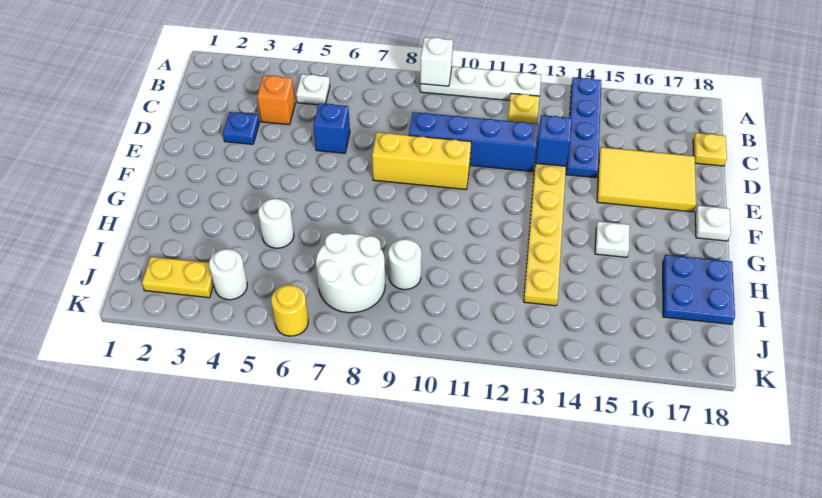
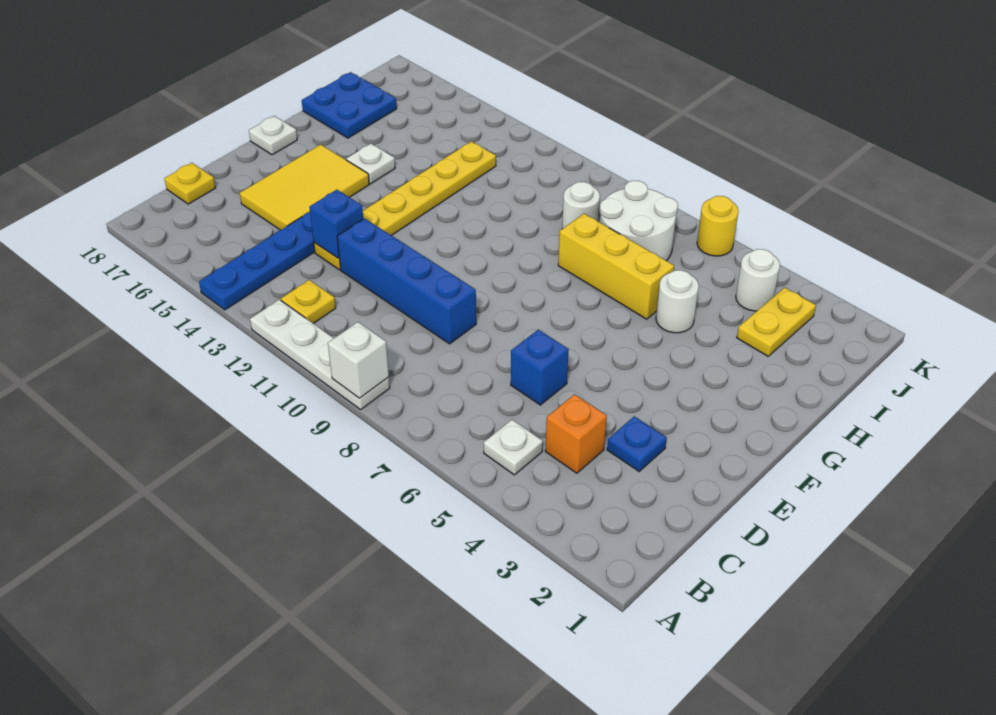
yellow 2x3 tile [597,147,696,212] -> yellow 2x3 tile turned to [240,145,369,230]
yellow 1x3 brick [372,132,471,189] -> yellow 1x3 brick moved to [558,214,674,319]
yellow 1x2 plate [142,257,214,298] -> yellow 1x2 plate turned to [737,287,816,356]

